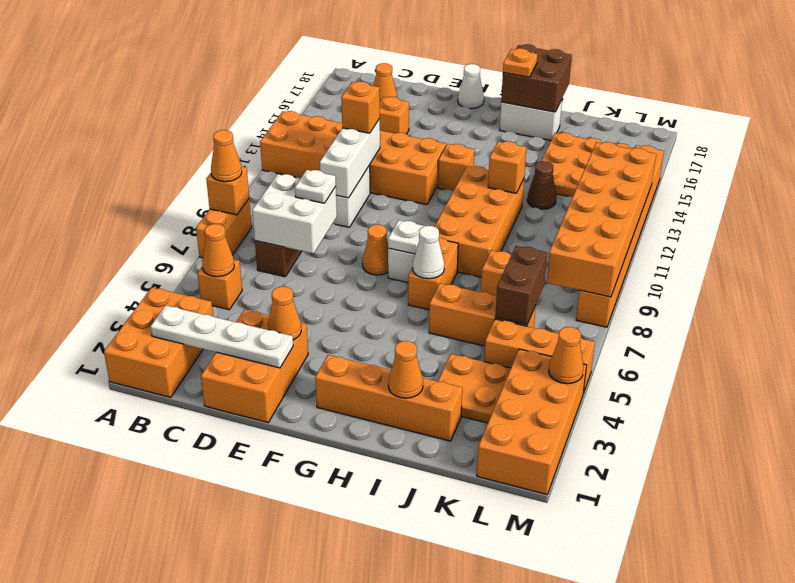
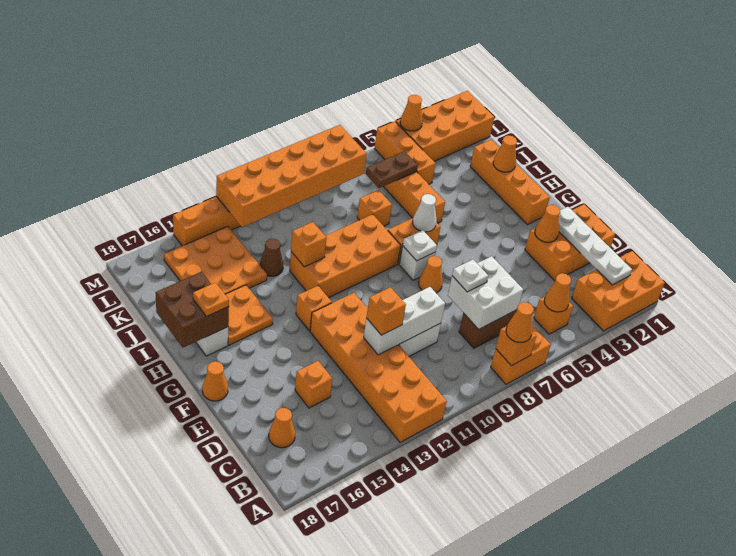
white 1x1 cone [458,64,484,109] -> orange 1x1 cone [202,361,228,401]
orange 2x2 plate [438,354,511,423] -> orange 2x2 plate moved to [225,285,273,345]
brown 1x2 brick [495,246,547,325] -> brown 1x2 plate [366,151,418,188]

